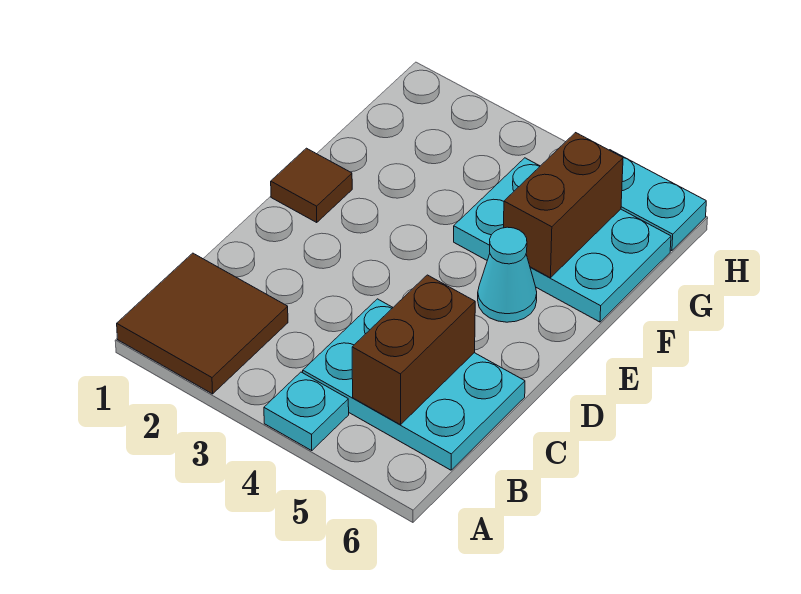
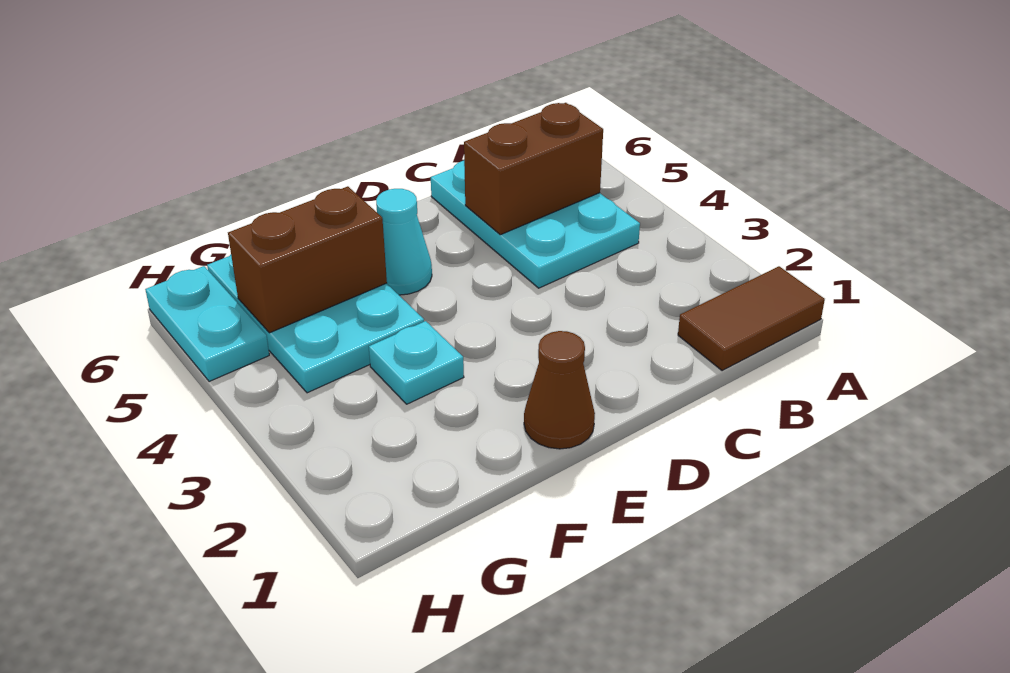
brown 2x2 tile [117,253,288,394] -> brown 1x2 tile [678,266,825,371]
cyan 1x1 plate [264,372,349,450] -> cyan 1x1 plate moved to [369,321,464,404]
brown 1x1 tile [271,148,352,223] -> brown 1x1 cone [524,331,595,449]

